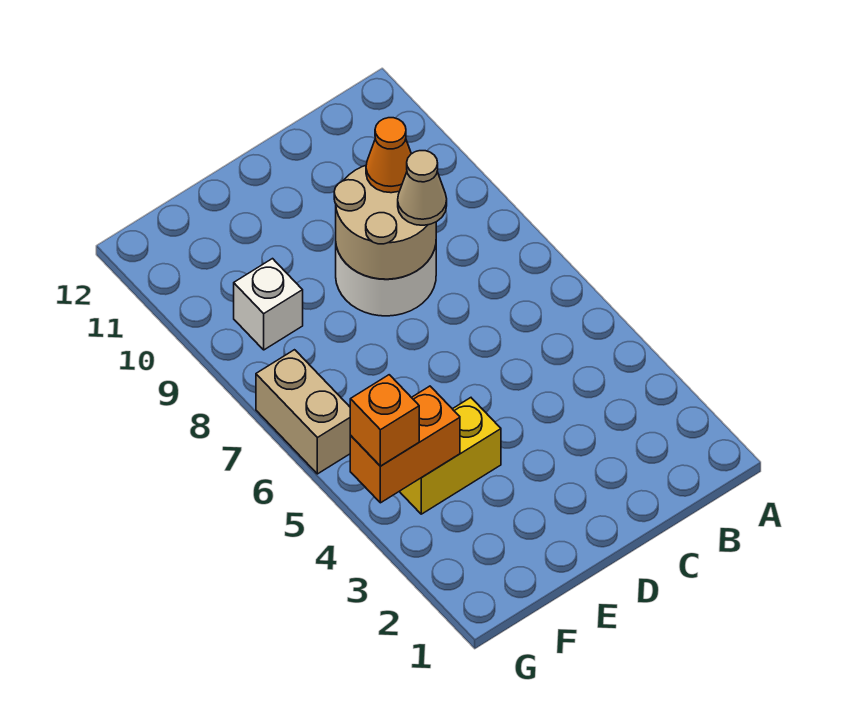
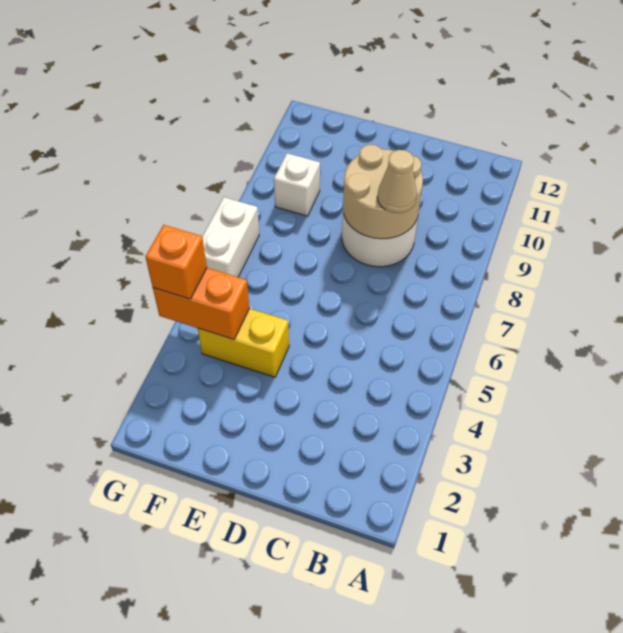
orange 1x1 cone [366,118,411,193] -> none
tan 1x2 brick [256,350,351,474] -> white 1x2 brick [202,197,259,277]

